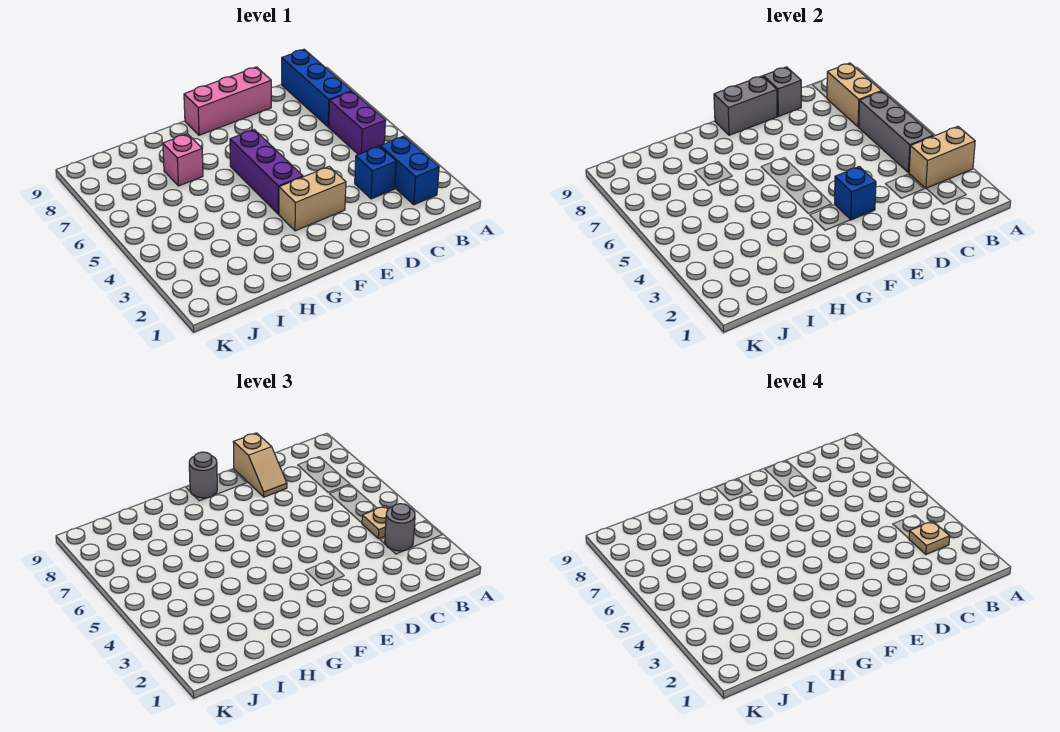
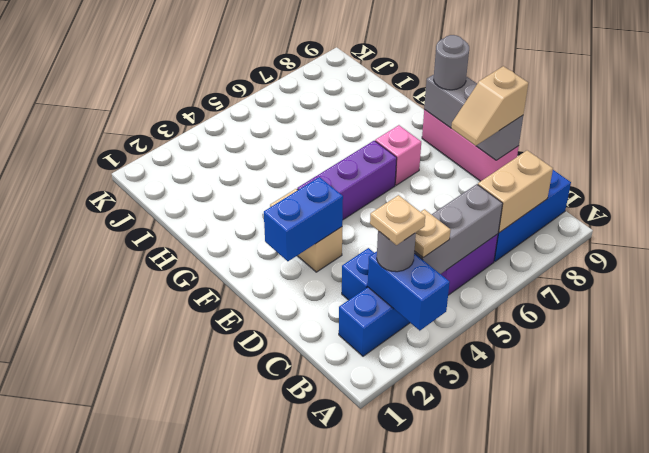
tan 1x2 brick [909,127,975,188] -> blue 1x2 brick [368,251,450,331]
blue 1x1 brick [835,166,876,220] -> blue 1x2 brick [264,177,343,261]
pink 1x1 brick [163,134,203,186] -> pink 1x1 brick moved to [375,125,421,185]

